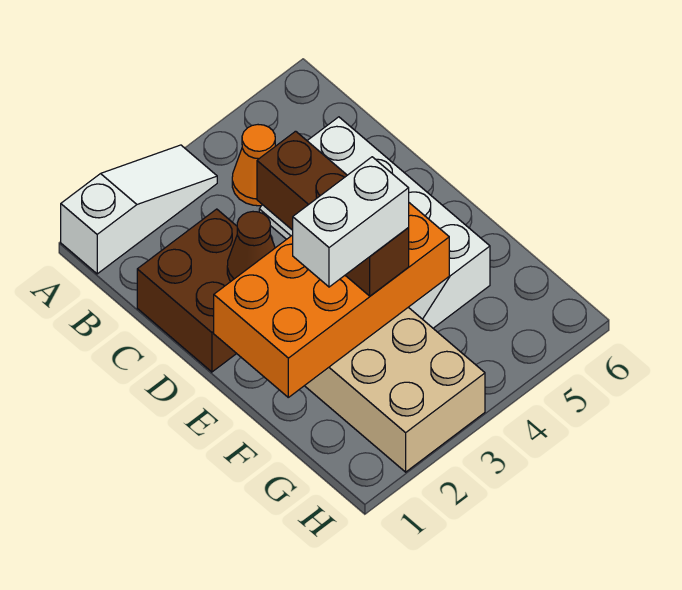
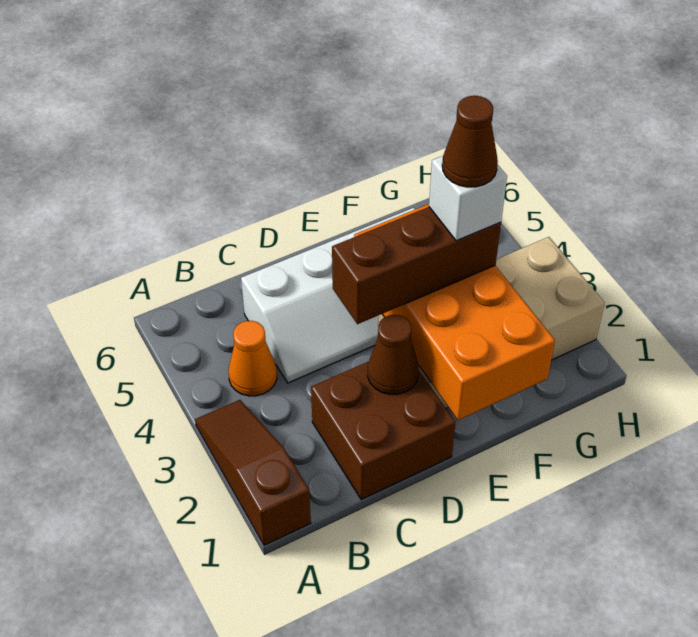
white 1x3 slope [61,145,217,274] -> brown 1x3 slope [195,400,311,545]
white 1x2 brick [293,157,409,287] -> white 1x1 brick [429,156,507,241]
none -> brown 1x1 cone [442,96,498,187]

